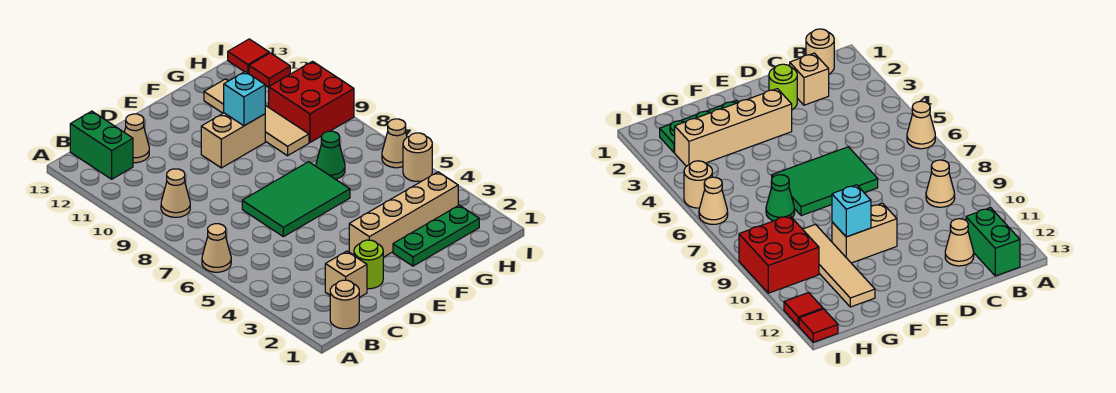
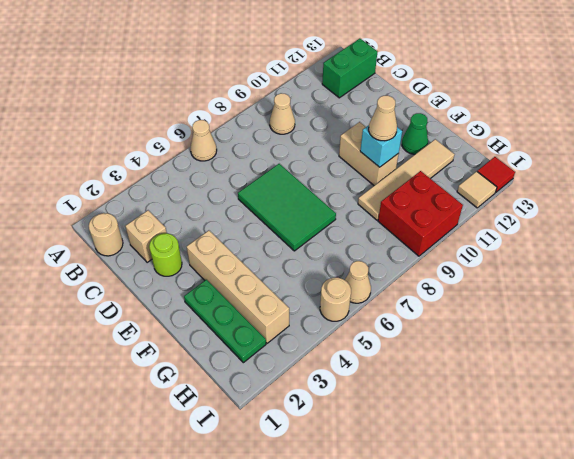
tan 1x1 cone [124,114,149,163] -> tan 1x1 cone moved to [369,96,397,141]
green 1x1 cone [316,131,345,179] -> green 1x1 cone moved to [402,113,428,154]
red 1x1 tile [249,53,290,88] -> tan 1x1 tile [457,171,497,208]

